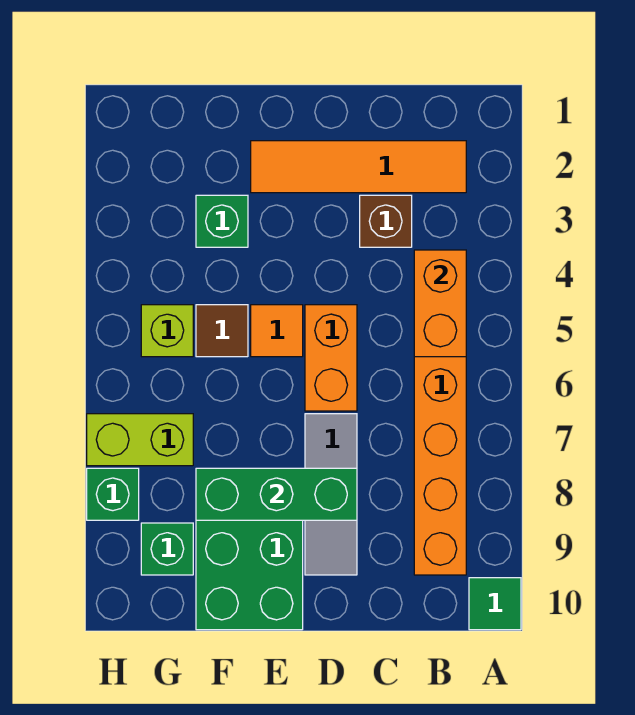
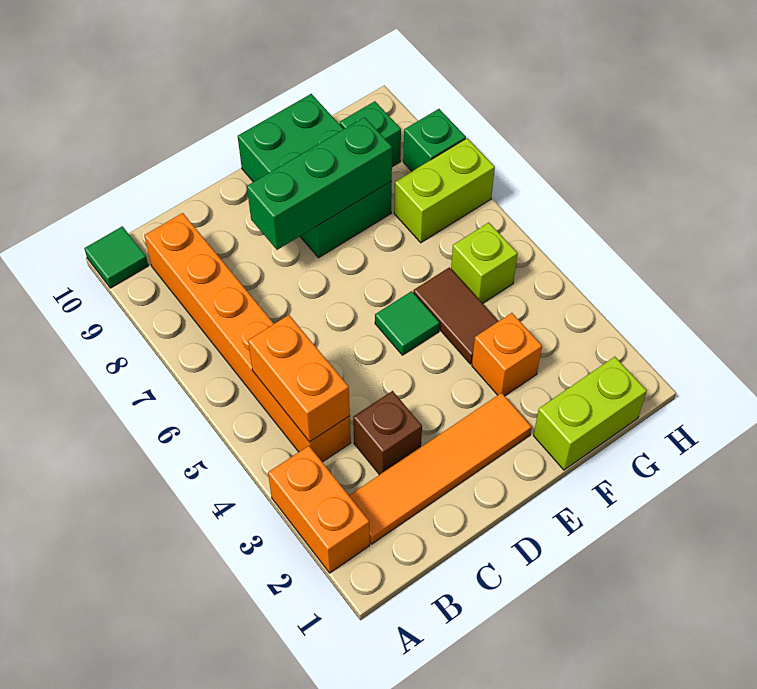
orange 1x2 brick [305,305,357,411] -> orange 1x2 brick moved to [268,446,370,573]
grey 1x3 tile [305,414,357,575] -> none
orange 1x1 tile [251,305,303,357] -> green 1x1 tile [375,291,439,355]
none -> lime 1x2 brick [533,357,647,470]
green 1x1 brick [196,195,248,247] -> orange 1x1 brick [472,313,542,396]
brown 1x1 tile [196,305,248,357] -> brown 1x2 tile [413,267,498,364]

